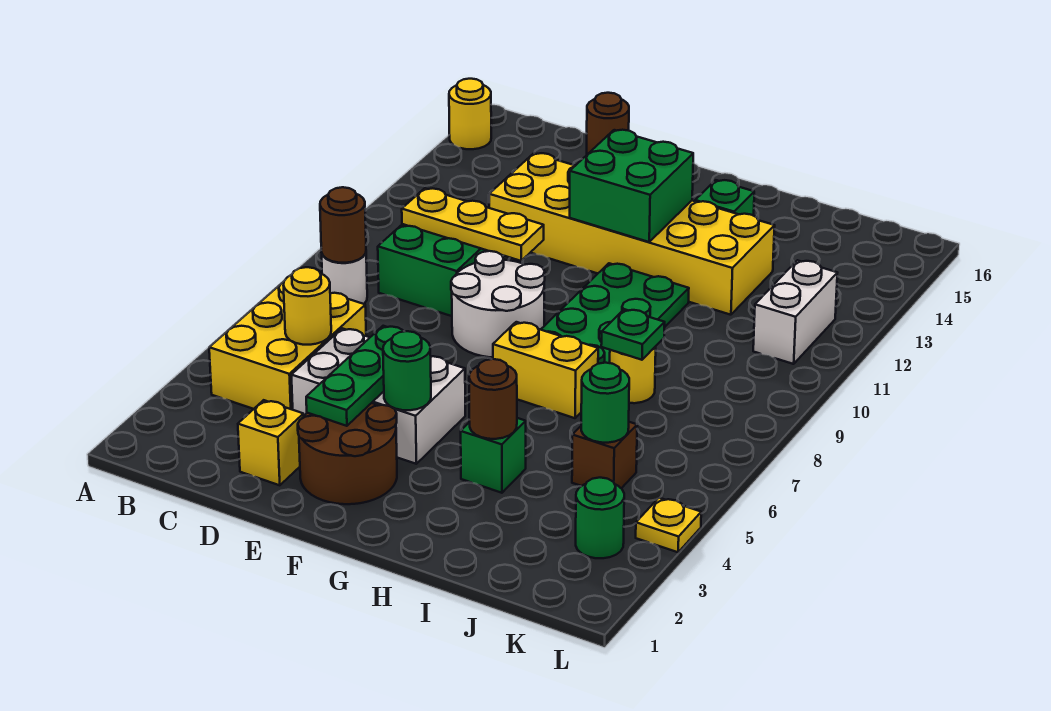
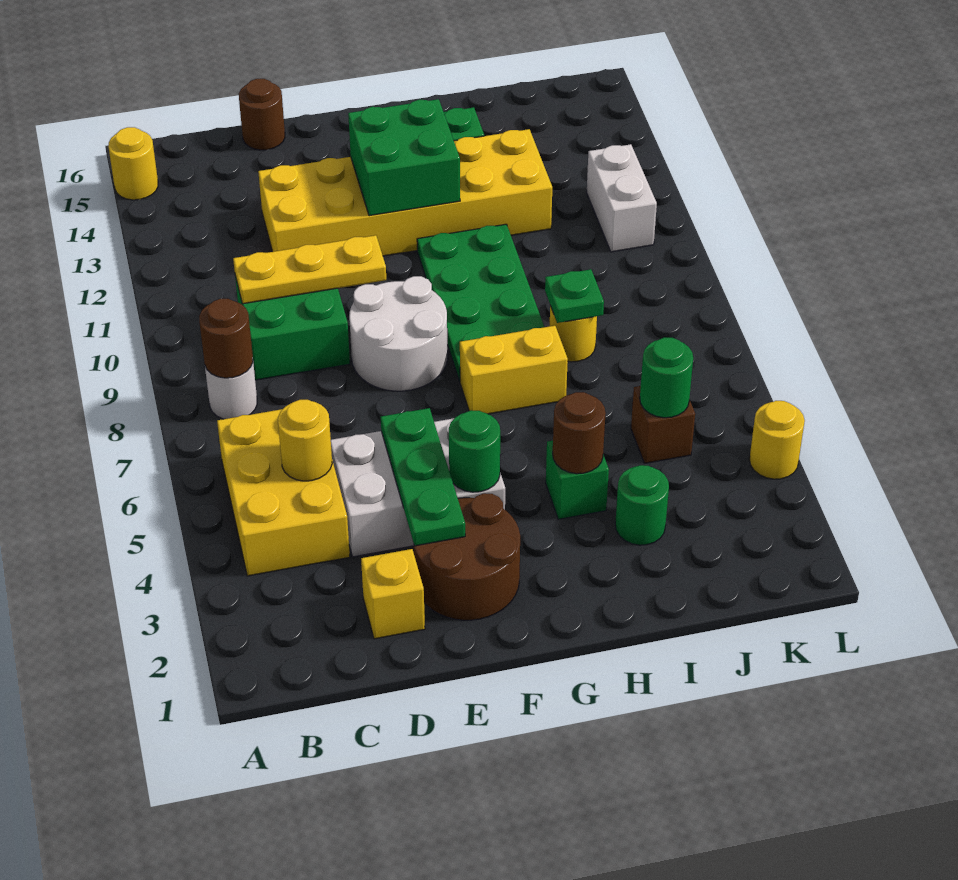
green 1x1 round brick [576,478,624,558] -> green 1x1 round brick moved to [615,465,669,545]
yellow 1x1 plate [636,498,701,552] -> yellow 1x1 round brick [749,401,805,479]

